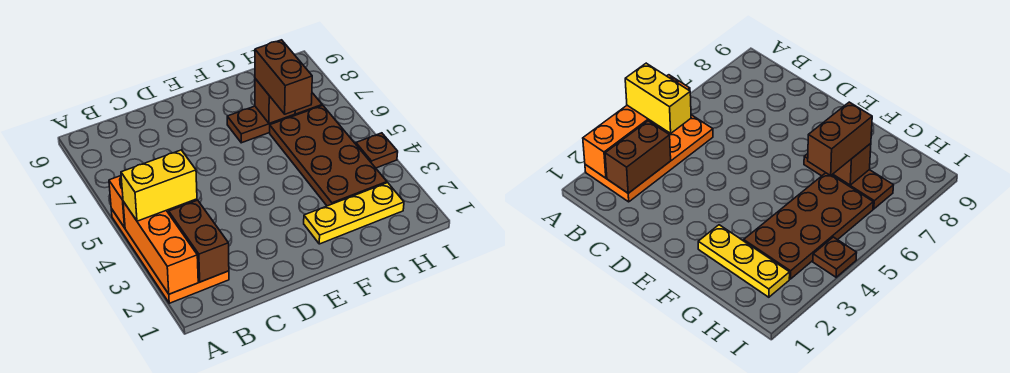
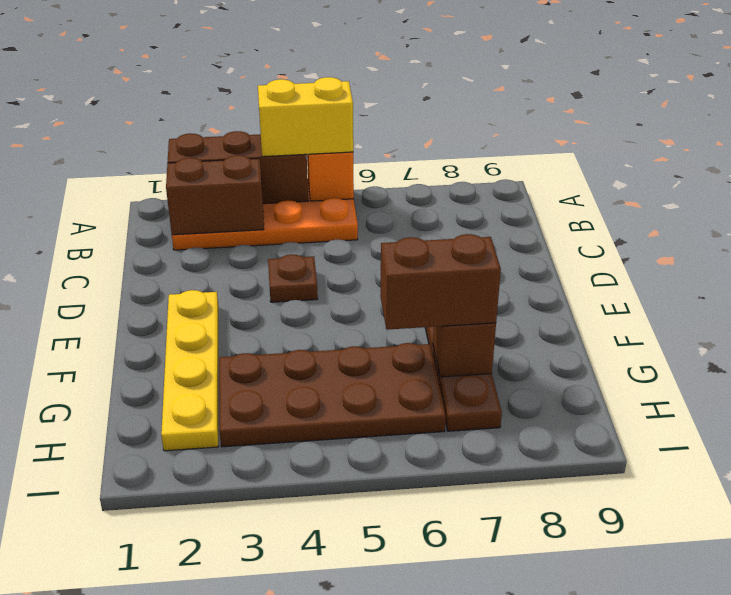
orange 1x3 brick [123,202,198,294] -> brown 1x3 brick [168,131,308,204]
yellow 1x2 brick [121,150,197,221] -> yellow 1x2 brick turned to [258,77,353,157]
yellow 1x3 plate [304,183,404,244] -> yellow 1x4 plate [161,290,218,451]
brown 1x1 plate [356,133,398,168] -> brown 1x1 plate moved to [268,254,318,302]

